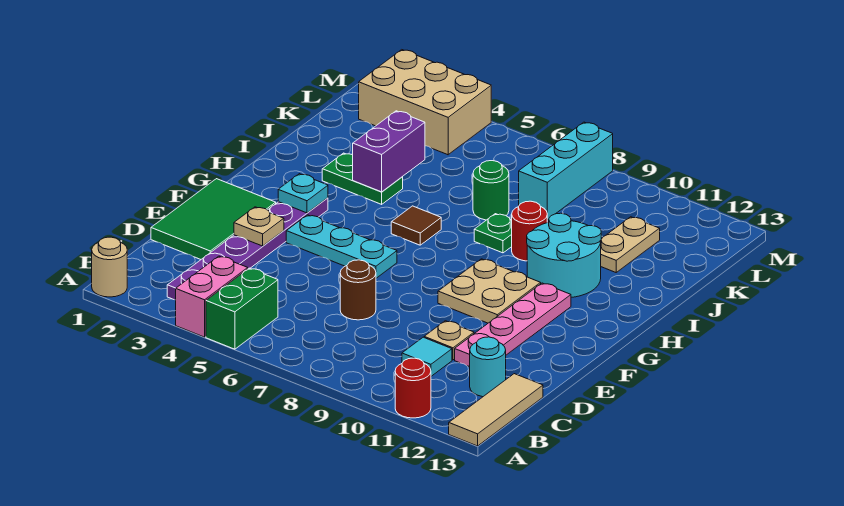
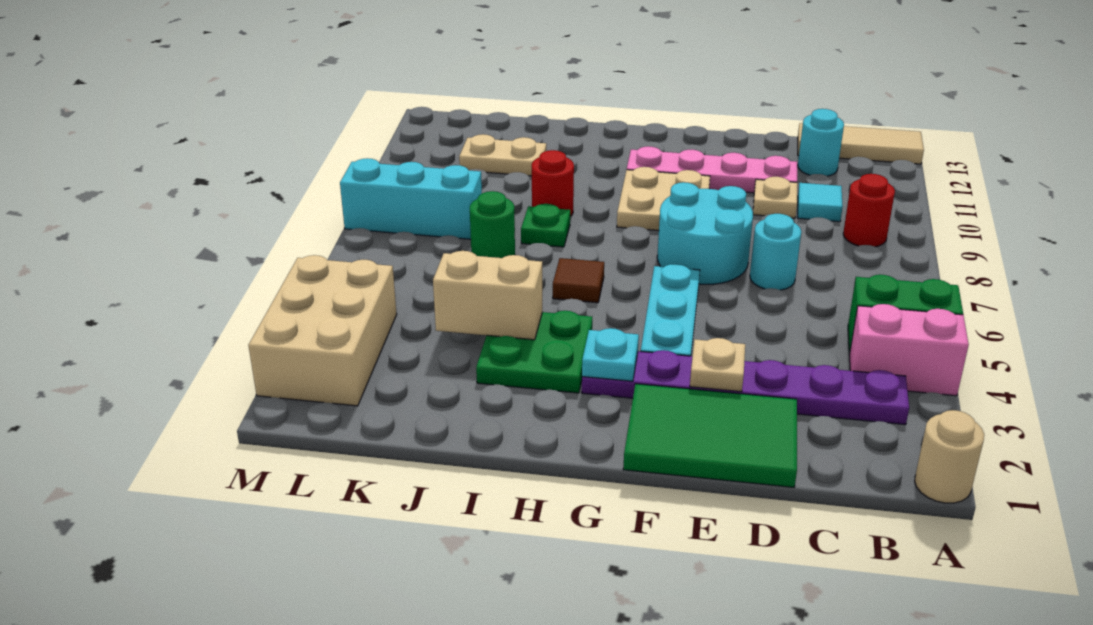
red 1x1 round brick [395,358,431,418] -> red 1x1 round brick moved to [843,174,895,247]
brown 1x1 round brick [340,260,376,320] -> cyan 1x1 round brick [750,214,801,290]
cyan 2x2 round brick [527,213,601,297] -> cyan 2x2 round brick moved to [657,182,753,284]
green 1x2 plate [322,153,403,204] -> green 2x2 plate [476,311,592,393]
purple 1x2 brick [353,111,425,192] -> tan 1x2 brick [433,251,542,340]

